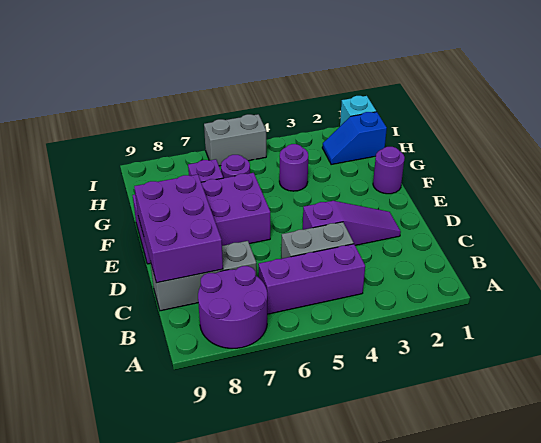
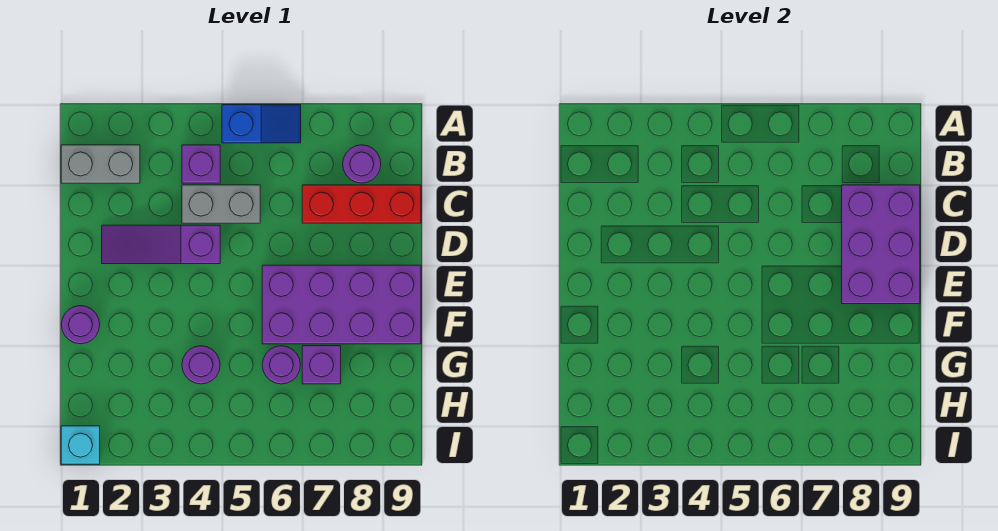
purple 2x2 round brick [198,266,267,348] -> purple 1x1 round brick [343,145,381,183]
purple 1x3 brick [258,244,365,314] -> purple 1x1 brick [182,145,220,183]
grey 1x3 brick [151,241,257,311] -> red 1x3 brick [302,185,421,223]
blue 1x2 slope [322,112,387,165] -> blue 1x2 slope moved to [222,105,301,143]
grey 1x2 brick [204,114,266,166] -> grey 1x2 brick moved to [61,145,140,183]

